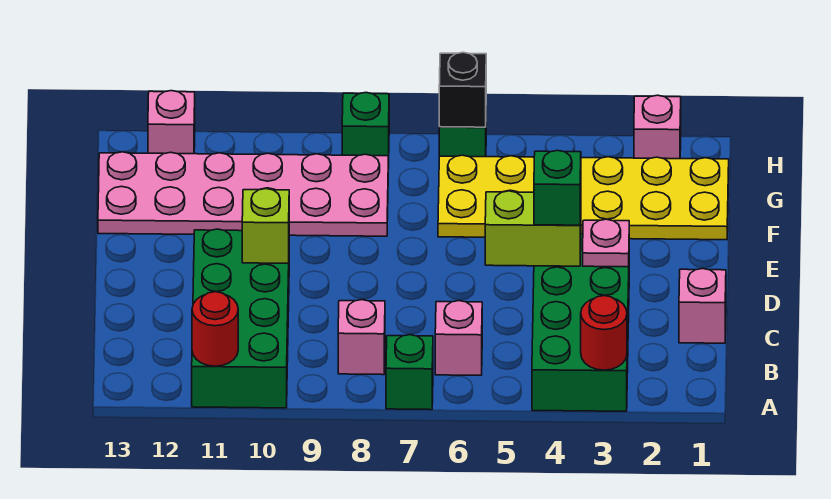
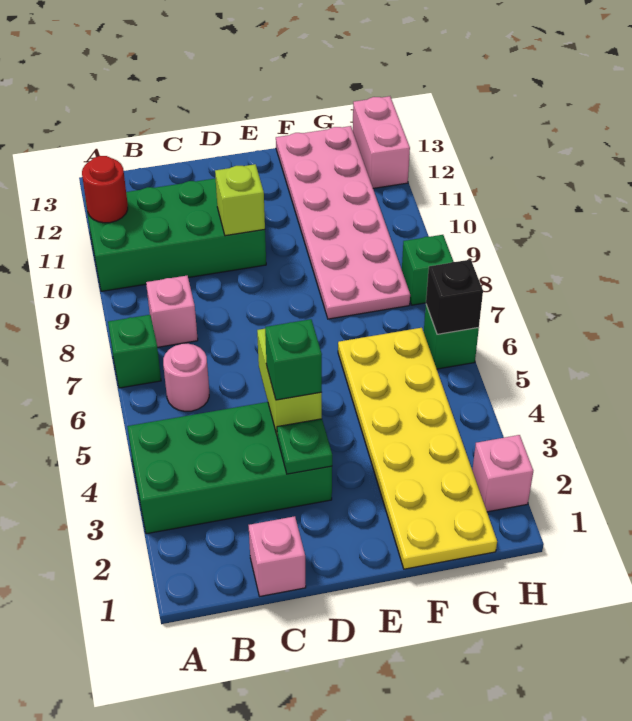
red 1x1 round brick [581,296,627,370] -> none
pink 1x1 brick [435,301,482,375] -> pink 1x1 round brick [163,344,209,411]
pink 1x1 plate [583,219,629,267] -> green 1x1 plate [277,419,332,474]
pink 1x1 brick [148,91,195,154] -> pink 1x2 brick [353,96,410,188]

